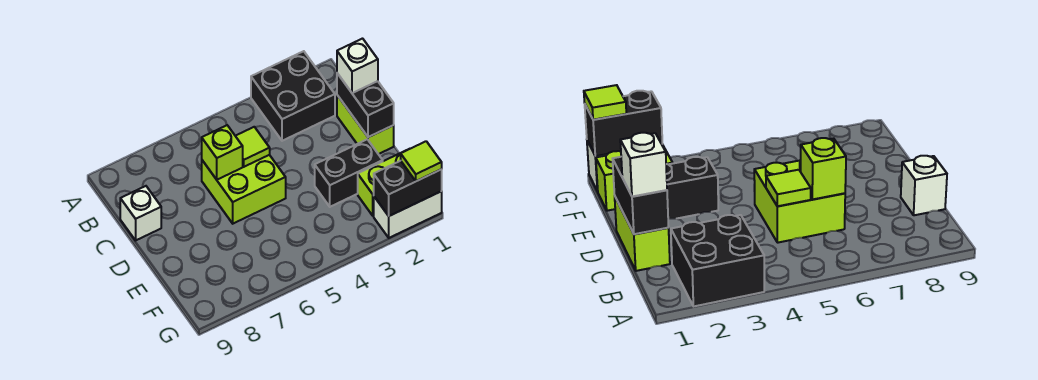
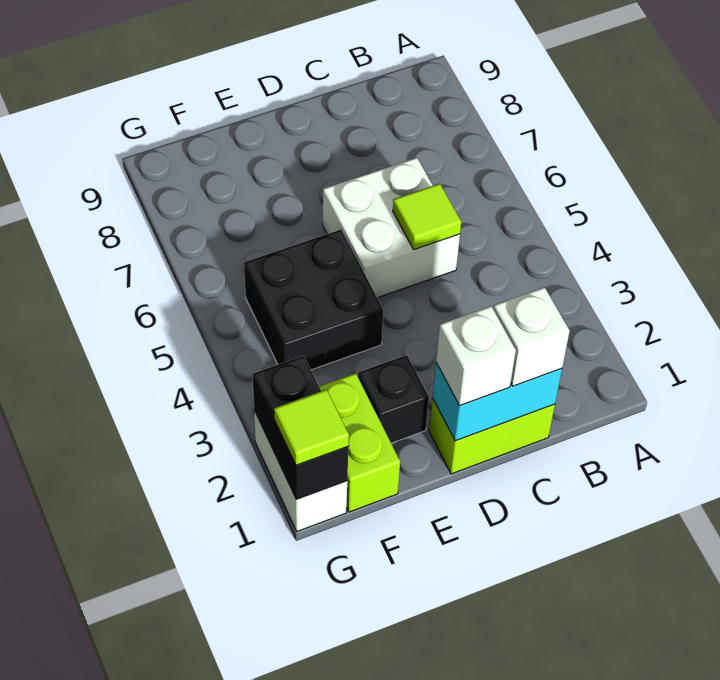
black 2x2 brick [251,51,335,141] -> black 2x2 brick moved to [244,230,383,370]
black 1x2 brick [337,73,394,137] -> cyan 1x2 brick [433,363,562,441]
lime 2x2 brick [202,155,286,224] -> white 2x2 brick [323,158,460,298]
lime 1x1 brick [202,125,243,180] -> none
white 1x1 brick [120,186,161,240] -> white 1x1 brick moved to [436,306,516,406]
black 1x2 brick [315,139,383,207] -> black 1x1 brick [358,355,429,443]

